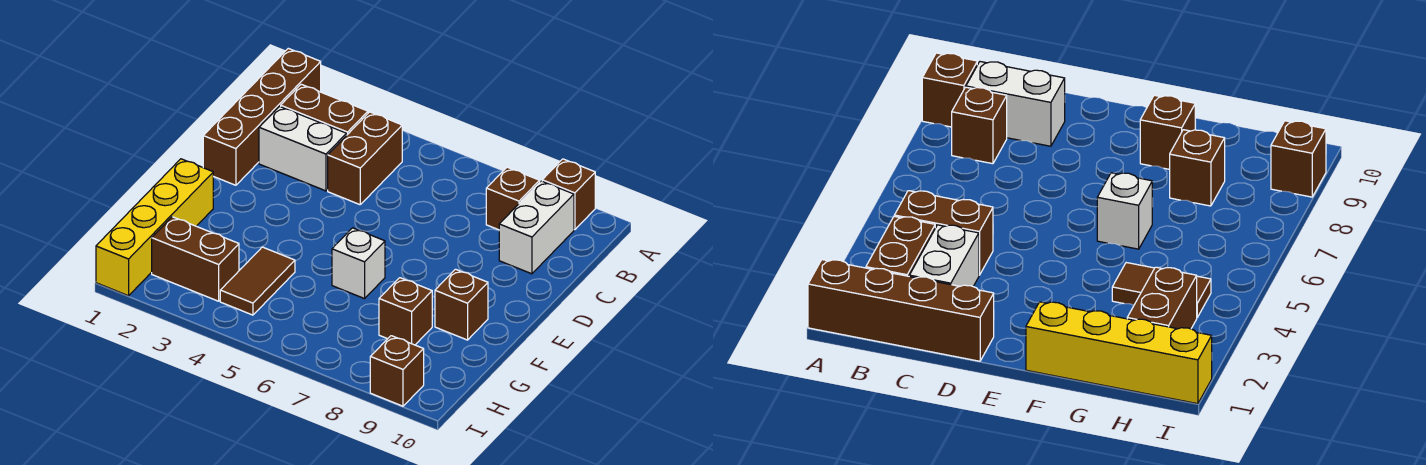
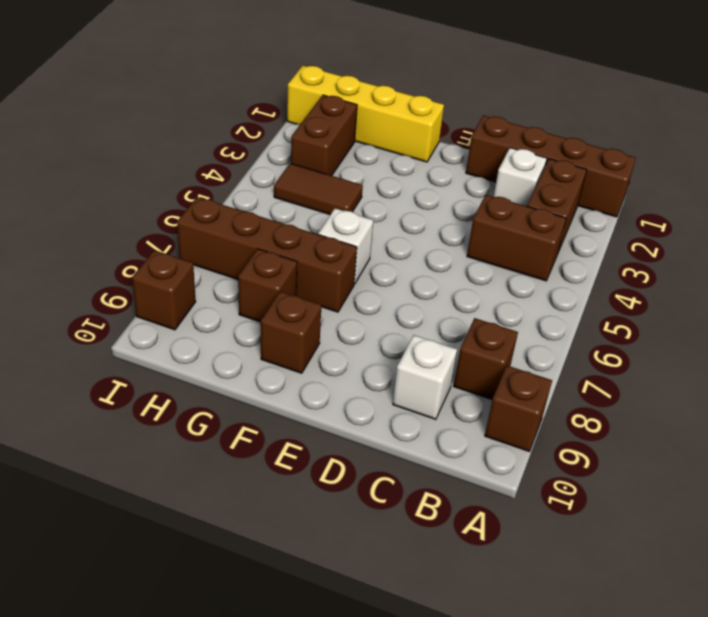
white 1x2 brick [499,181,574,274] -> white 1x1 brick [393,335,457,419]
white 1x2 brick [259,106,347,191] -> white 1x1 brick [494,148,547,206]
none -> brown 1x4 brick [177,197,357,312]

